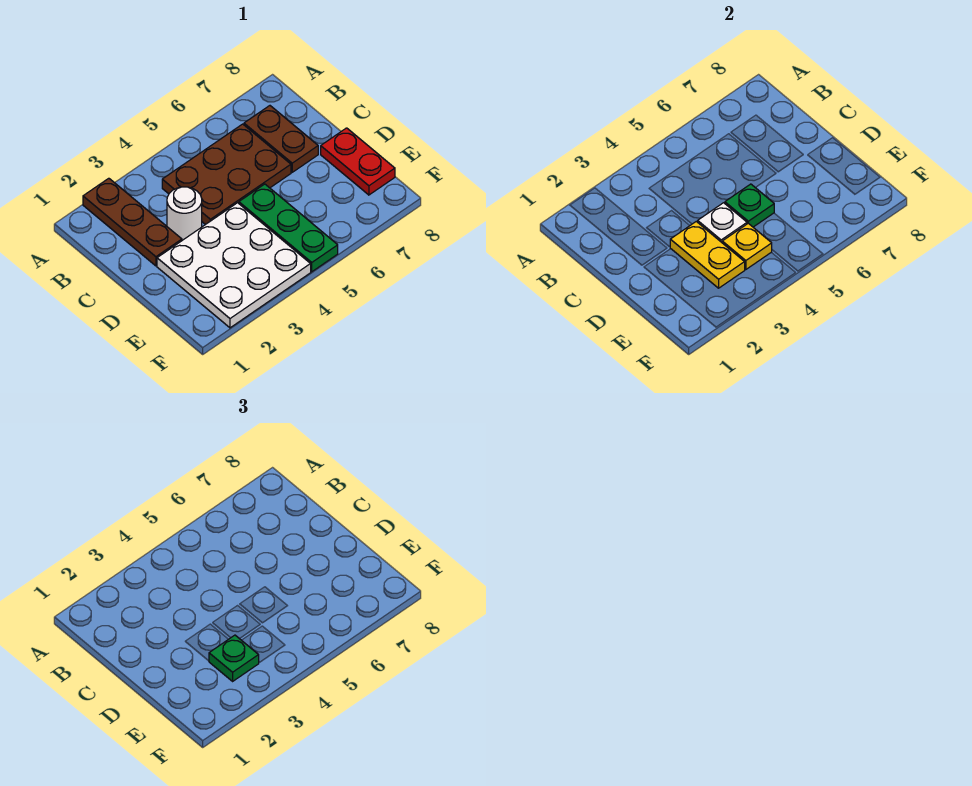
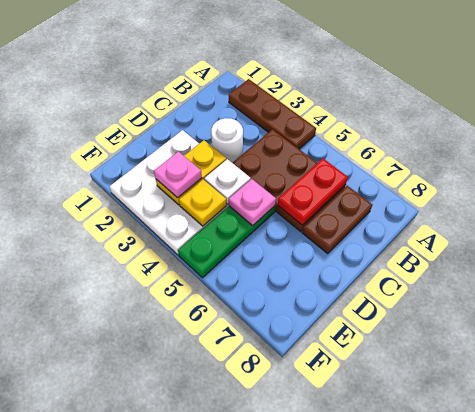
brown 1x3 plate [83,178,182,266] -> brown 1x3 plate turned to [229,79,316,149]
green 1x1 plate [725,184,774,227] -> pink 1x1 plate [229,179,276,226]
red 1x2 plate [321,128,395,195] -> red 1x2 plate moved to [278,159,348,225]
green 1x1 plate [209,635,259,681] -> pink 1x1 plate [154,152,202,198]

